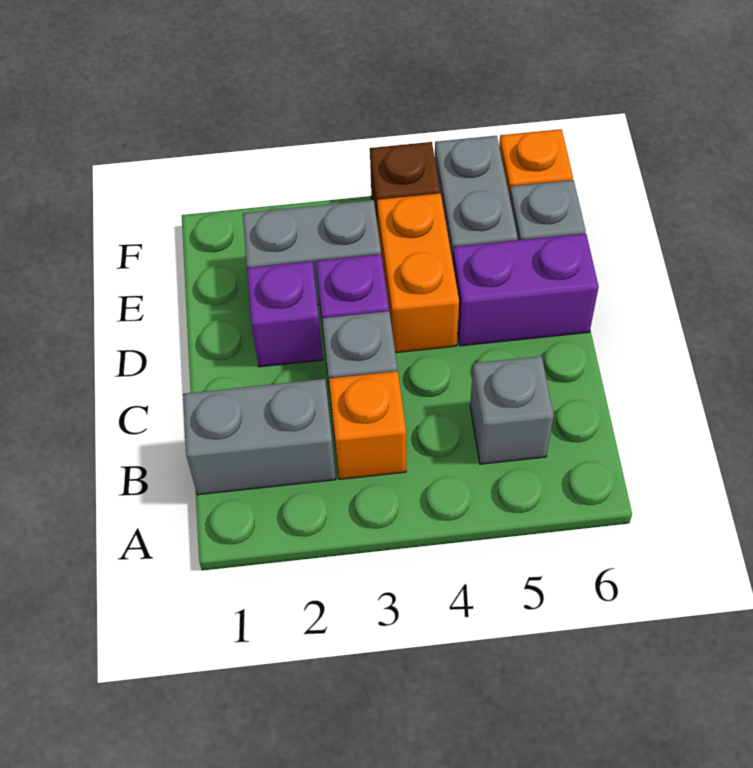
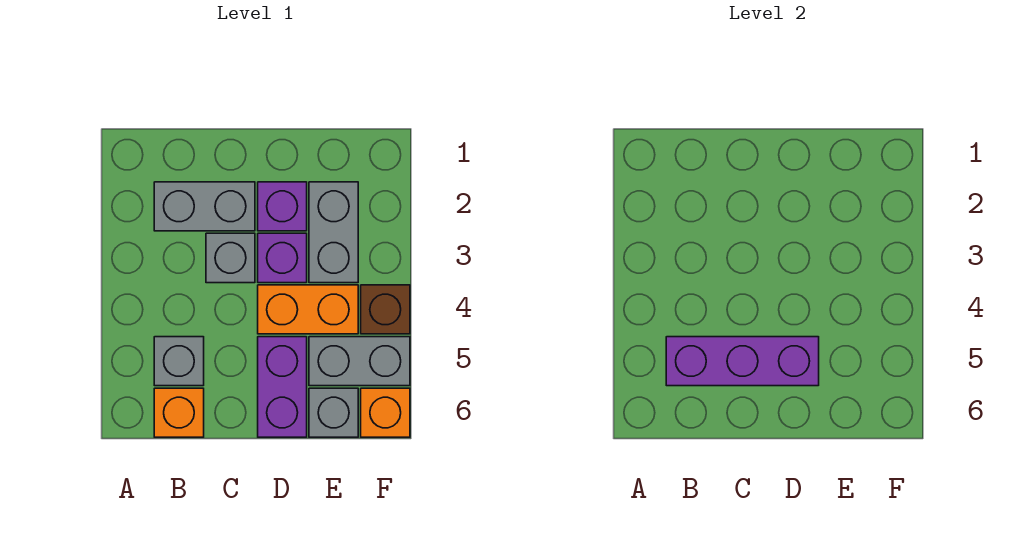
grey 1x2 brick [183,379,336,495] -> grey 1x2 brick turned to [154,182,255,231]
orange 1x1 brick [329,371,406,479] -> orange 1x1 brick moved to [154,388,204,437]
none -> purple 1x3 brick [666,337,819,386]

